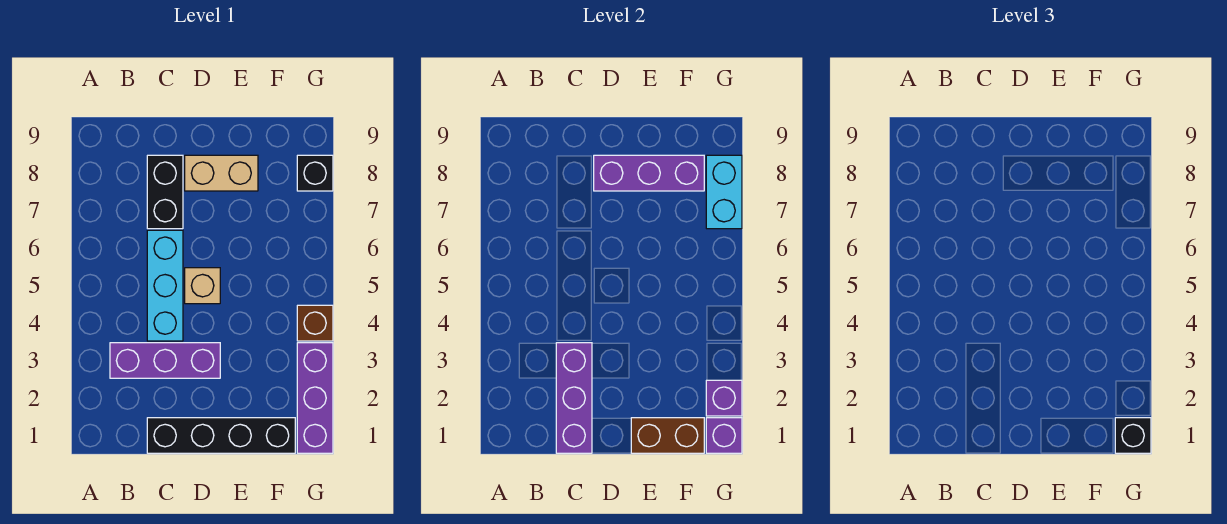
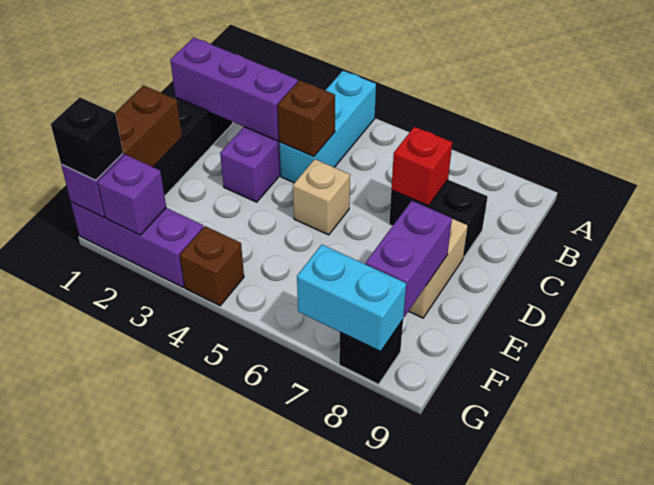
cyan 1x3 brick [147,230,183,341] -> cyan 1x3 brick turned to [279,71,376,183]
none -> brown 1x1 brick [278,81,335,157]
none -> red 1x1 brick [391,127,452,206]
purple 1x3 brick [594,155,704,191] -> purple 1x2 brick [366,201,452,317]

